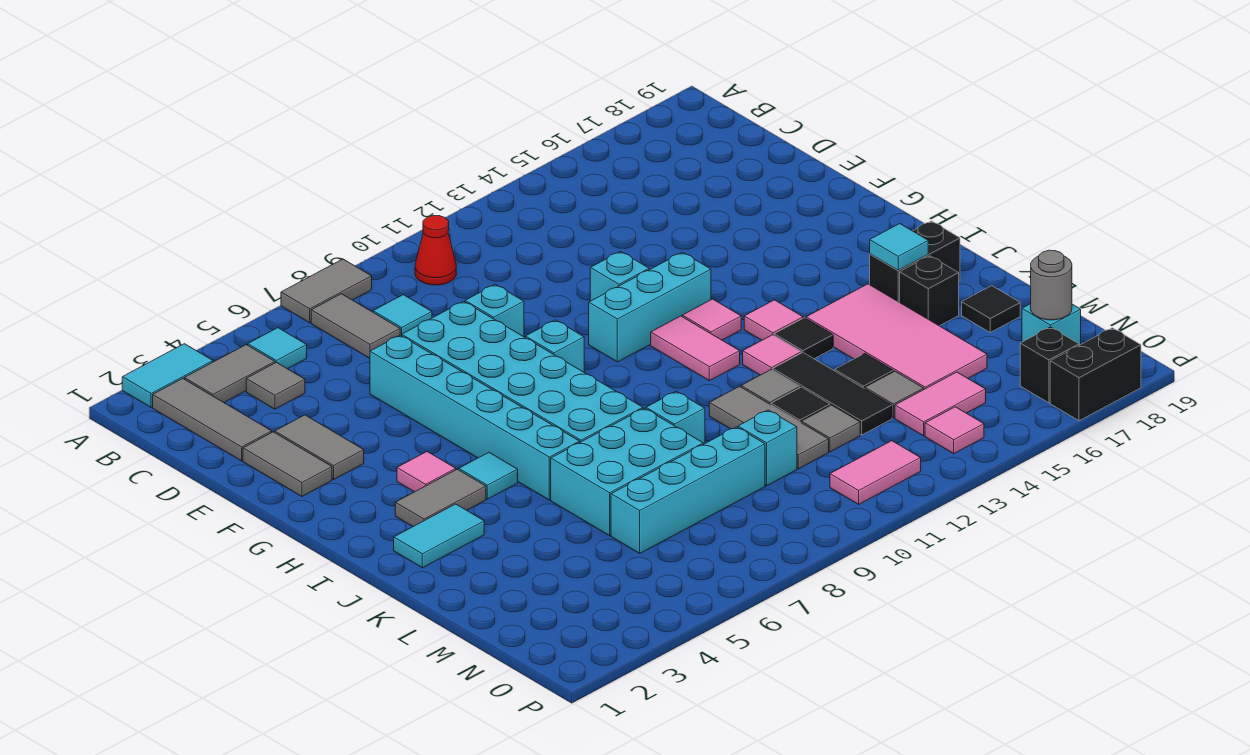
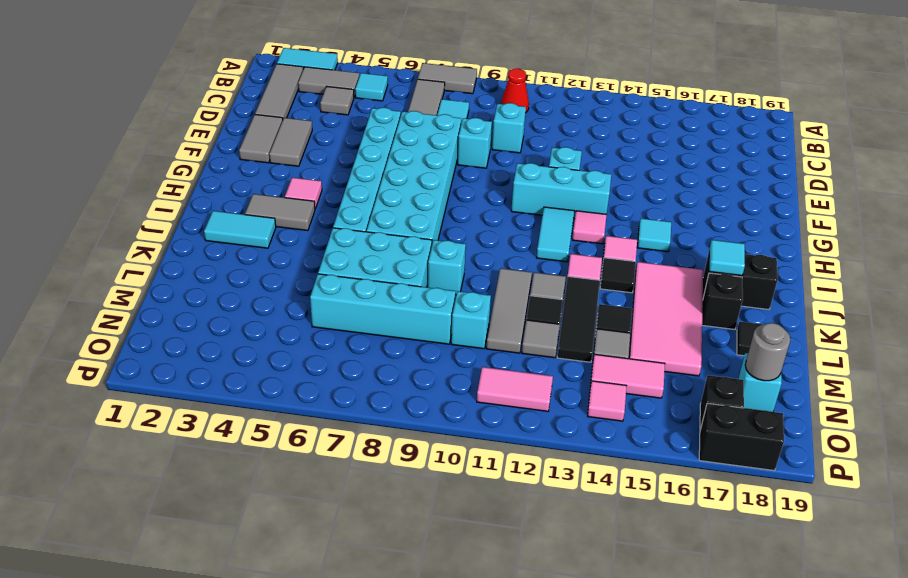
cyan 1x1 brick [525,320,584,372] -> cyan 1x1 brick moved to [492,103,526,153]
pink 1x2 tile [651,316,740,381] -> cyan 1x2 tile [536,207,574,262]
cyan 1x1 tile [459,452,518,499] -> cyan 1x1 tile moved to [637,218,671,252]

